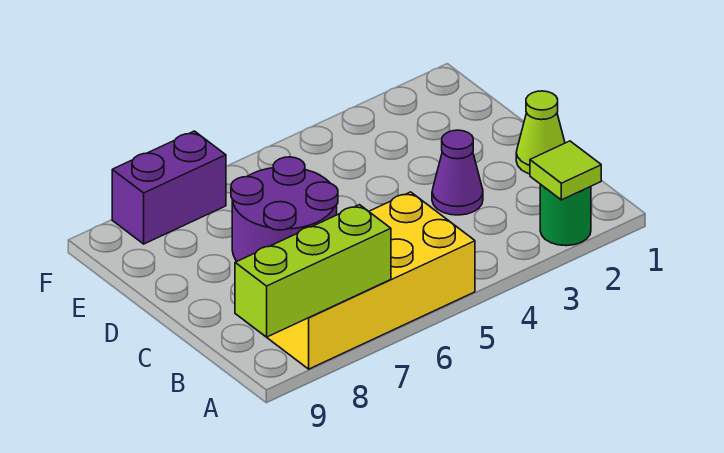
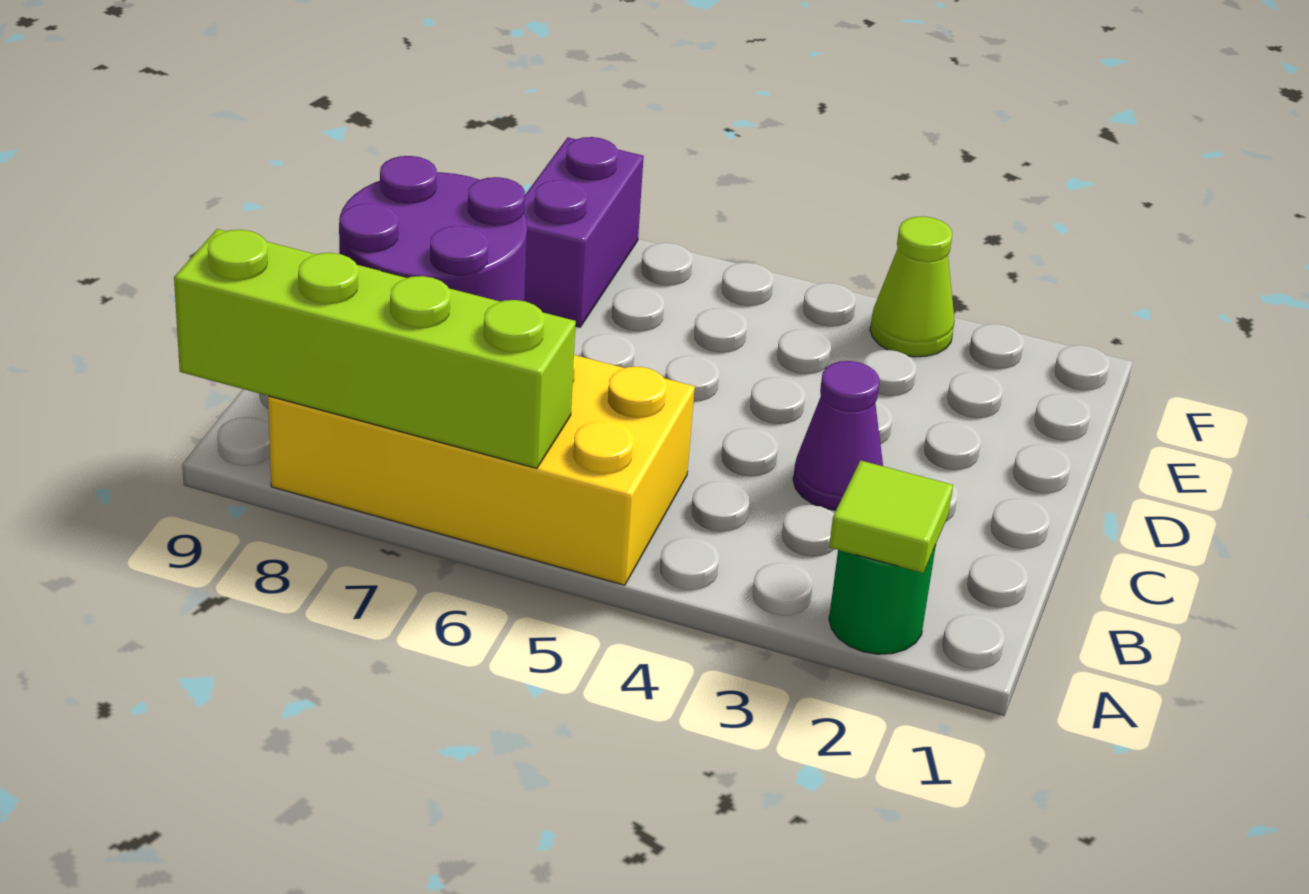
lime 1x3 brick [235,205,391,337] -> lime 1x4 brick [174,229,576,468]
lime 1x1 cone [516,91,565,174] -> lime 1x1 cone moved to [870,216,955,357]
purple 1x2 brick [112,131,226,244] -> purple 1x2 brick turned to [524,137,644,327]

